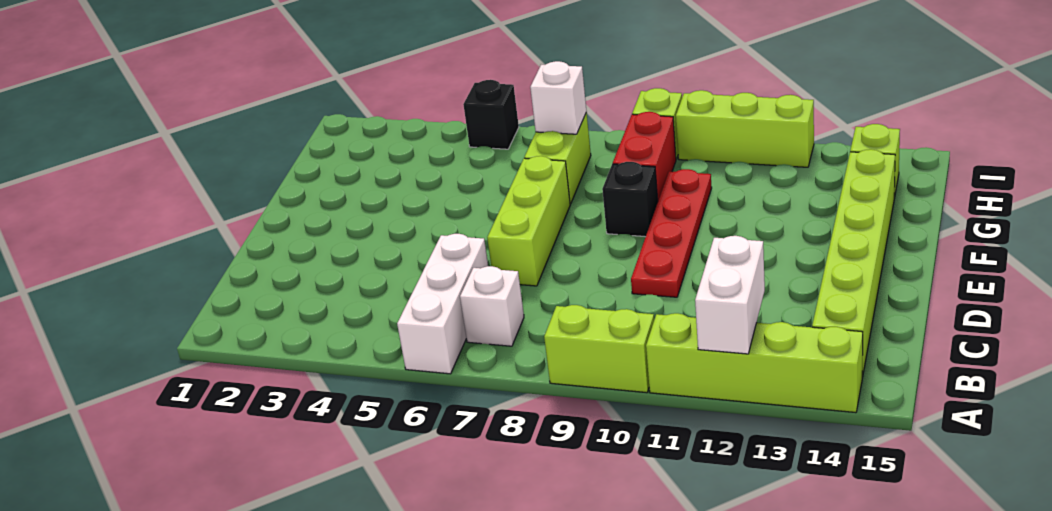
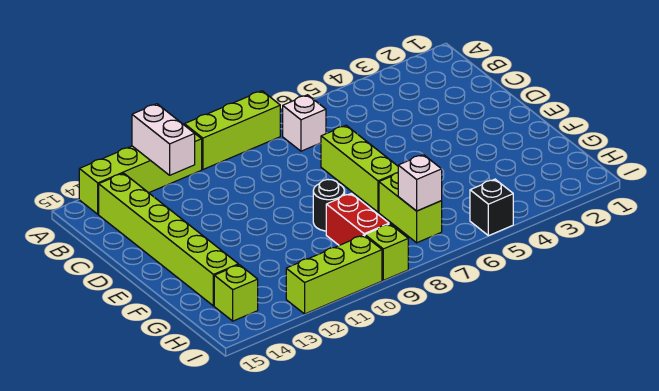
white 1x3 brick [397,234,488,374] -> none
lime 1x2 brick [544,305,654,393] -> lime 1x3 brick [184,91,280,169]
red 1x4 plate [631,169,712,297] -> none
black 1x1 brick [602,162,658,237] -> black 1x1 round brick [313,180,344,231]

